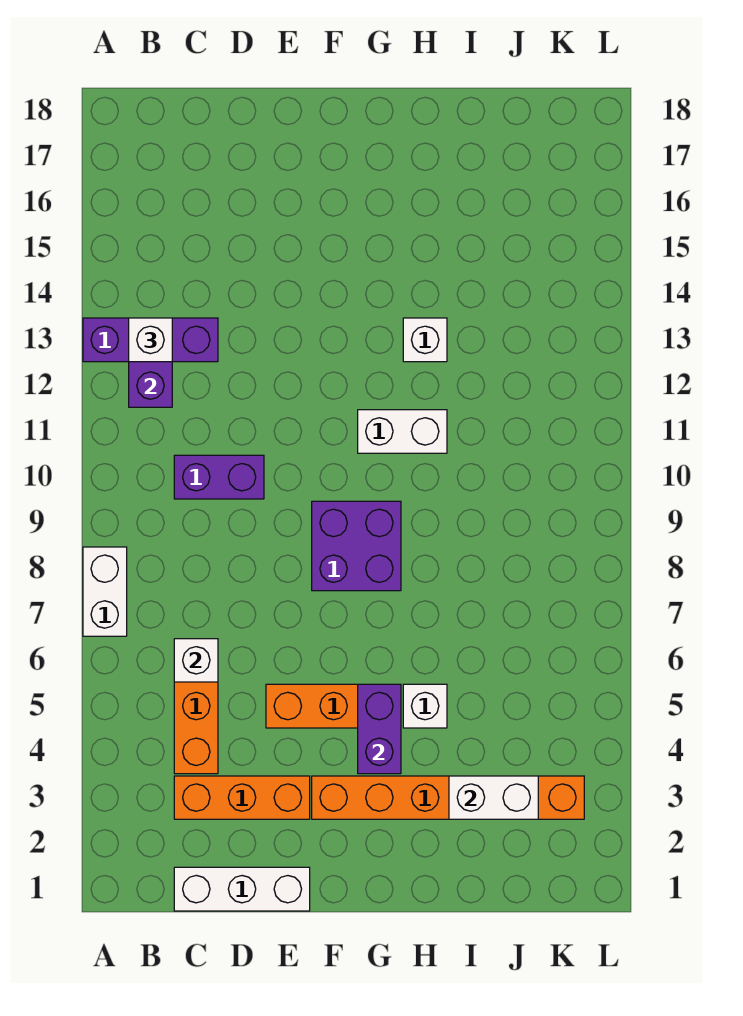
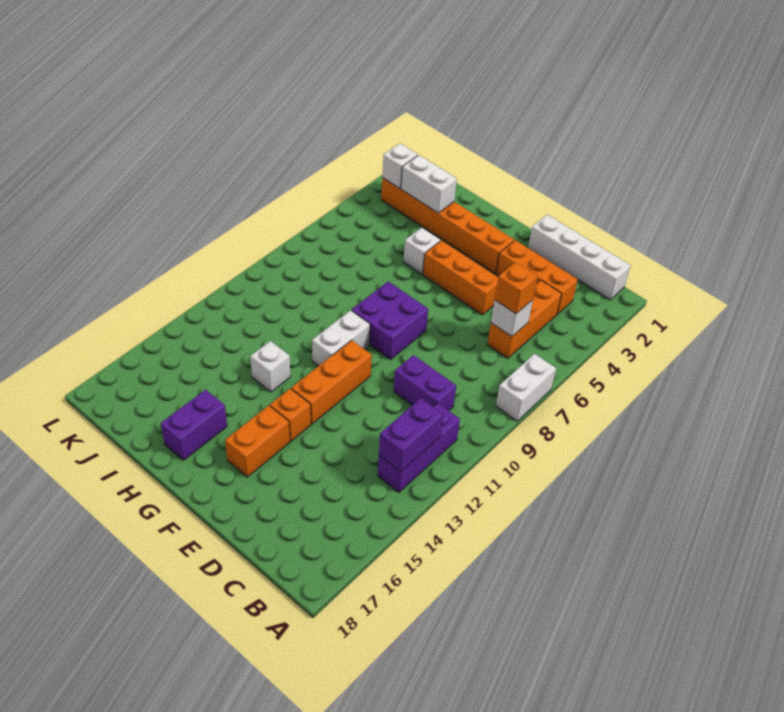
purple 1x3 brick [83,318,218,362] -> purple 1x3 brick turned to [378,403,460,492]
white 1x1 brick [129,318,172,362] -> white 1x1 brick moved to [382,143,418,189]
white 1x3 brick [174,867,310,911] -> white 1x4 brick [528,215,631,300]
none -> orange 1x1 brick [495,262,538,314]
none -> orange 1x3 brick [291,340,372,424]
none -> orange 1x1 brick [270,388,311,441]
none -> orange 1x2 brick [225,406,290,477]
purple 1x2 brick [358,684,401,774] -> purple 1x2 brick moved to [161,390,227,460]
white 1x2 brick [358,410,447,453] -> white 1x2 brick turned to [312,310,370,366]

